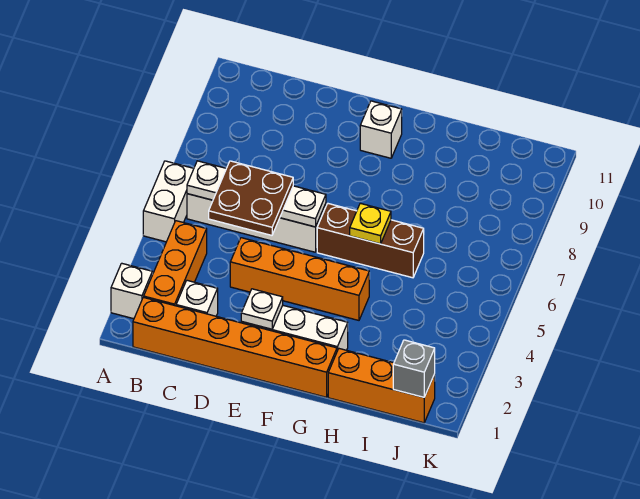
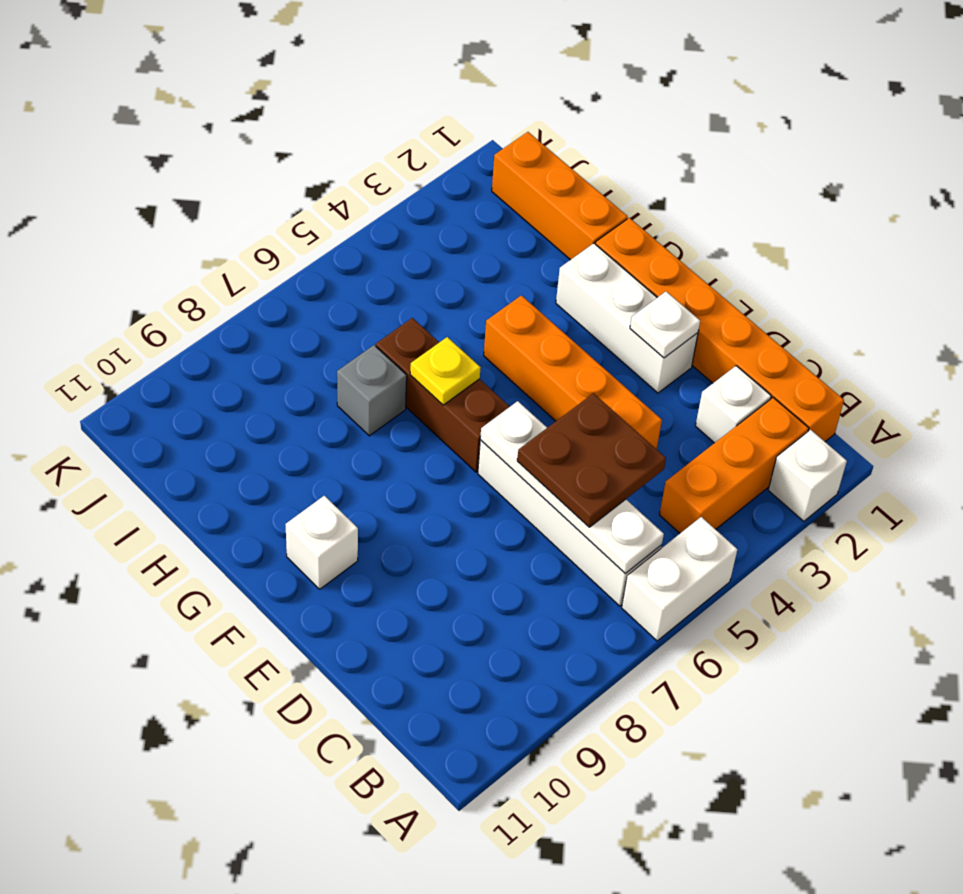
grey 1x1 brick [393,340,435,397] -> grey 1x1 brick moved to [337,345,407,436]

